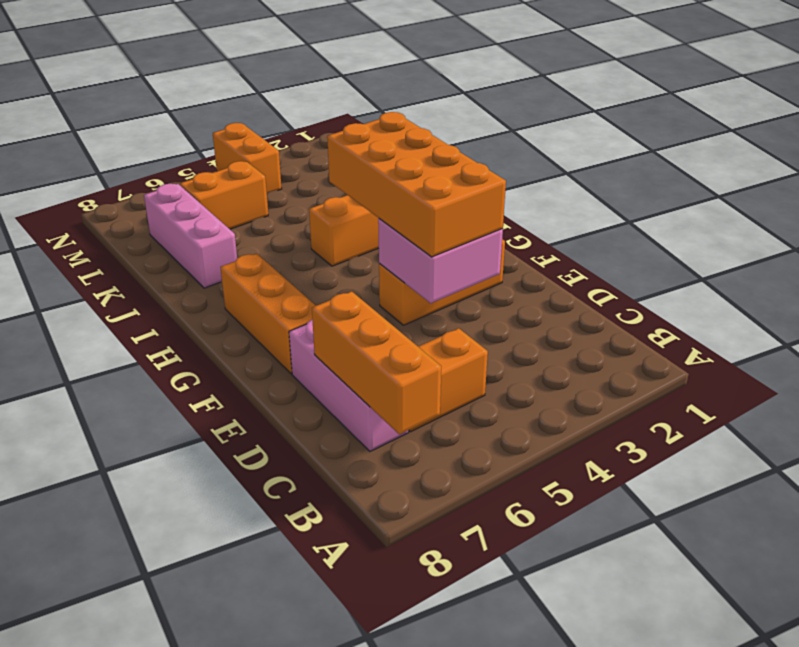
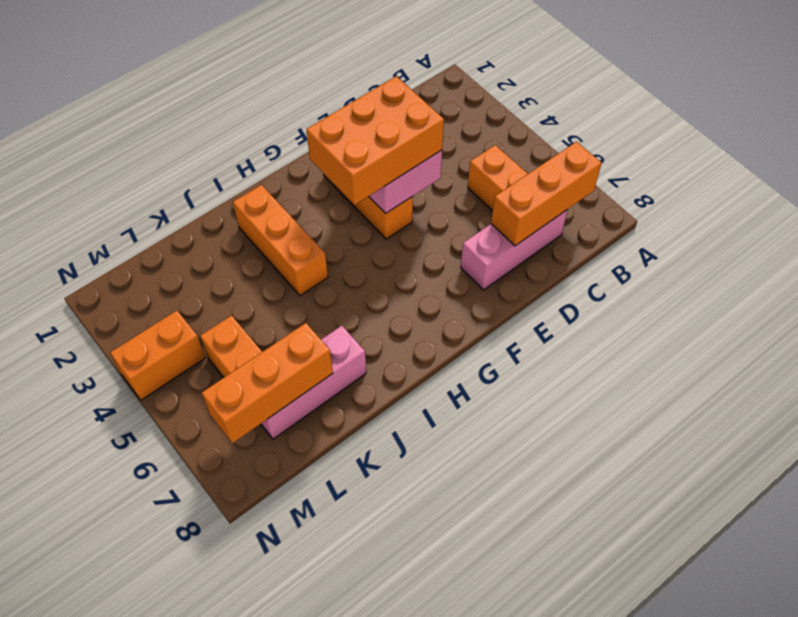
orange 2x4 brick [327,112,506,257] -> orange 2x3 brick [306,76,444,205]
orange 1x3 brick [220,253,316,374] -> orange 1x3 brick moved to [202,323,333,443]

